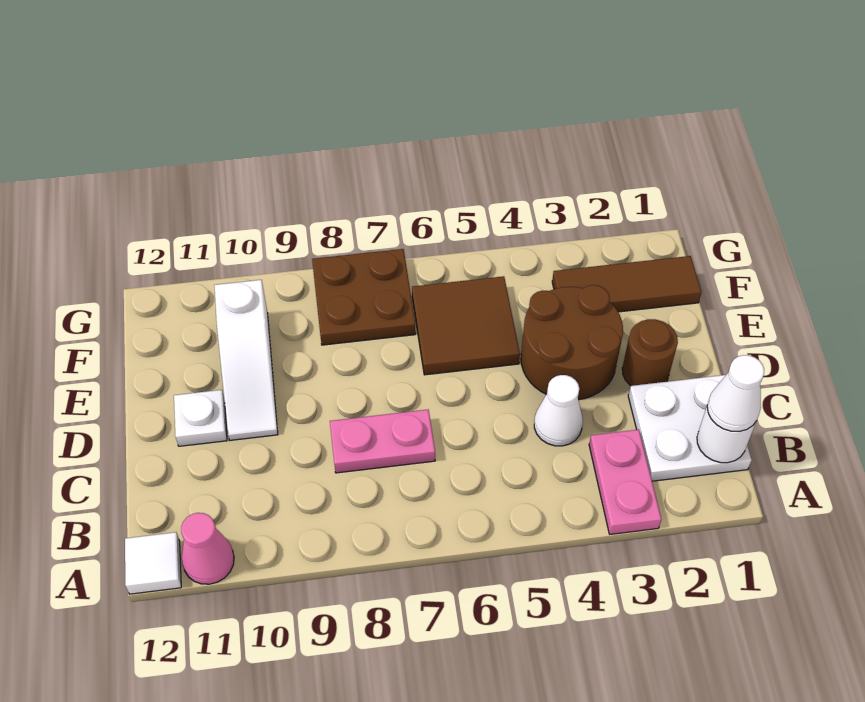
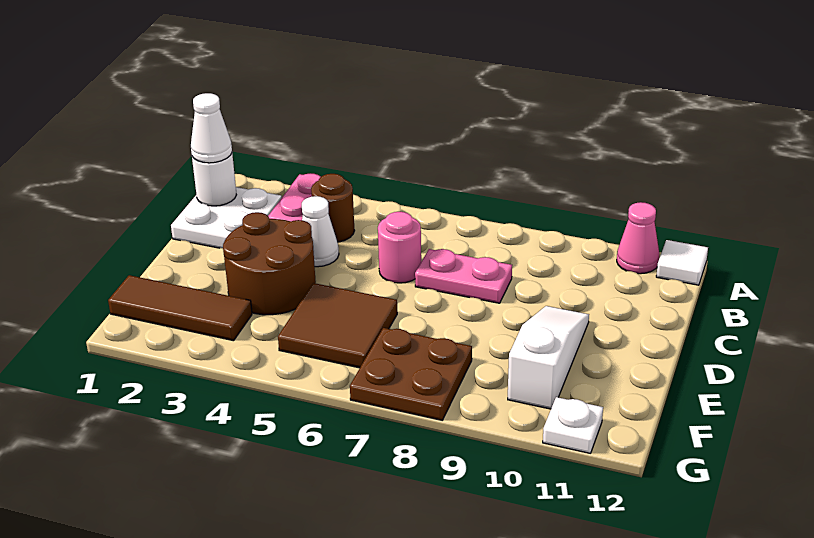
none -> pink 1x1 round brick [378,212,421,283]
brown 1x1 round brick [622,319,678,386] -> brown 1x1 round brick moved to [311,174,355,242]
white 1x1 plate [174,390,227,446] -> white 1x1 plate moved to [543,397,603,453]

